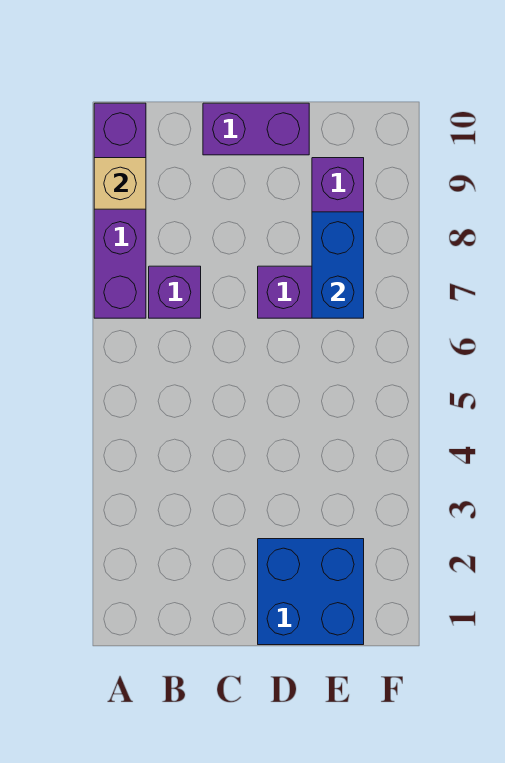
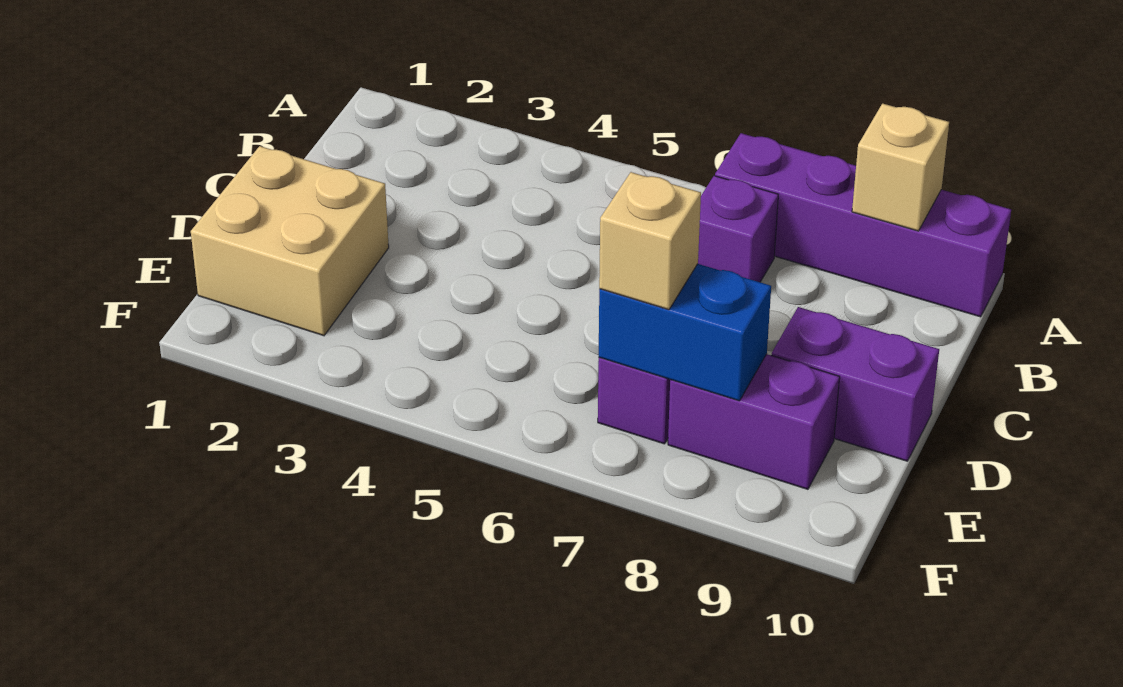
purple 1x2 brick [203,103,309,155] -> purple 1x2 brick turned to [771,307,939,461]
blue 2x2 brick [258,539,364,645] -> tan 2x2 brick [191,146,389,336]
none -> tan 1x1 brick [599,172,701,310]

